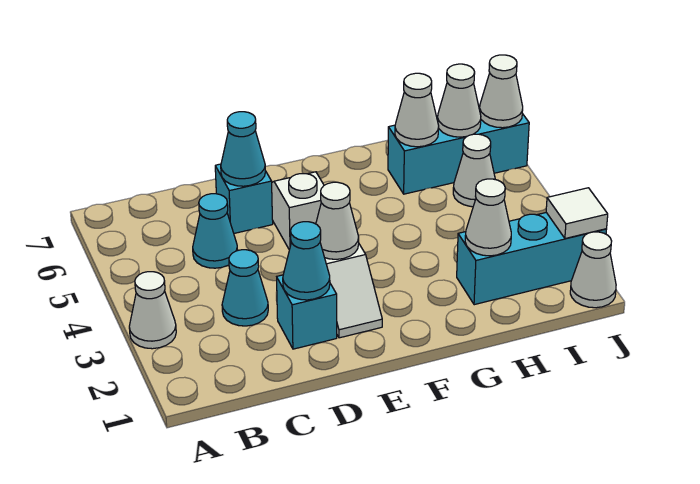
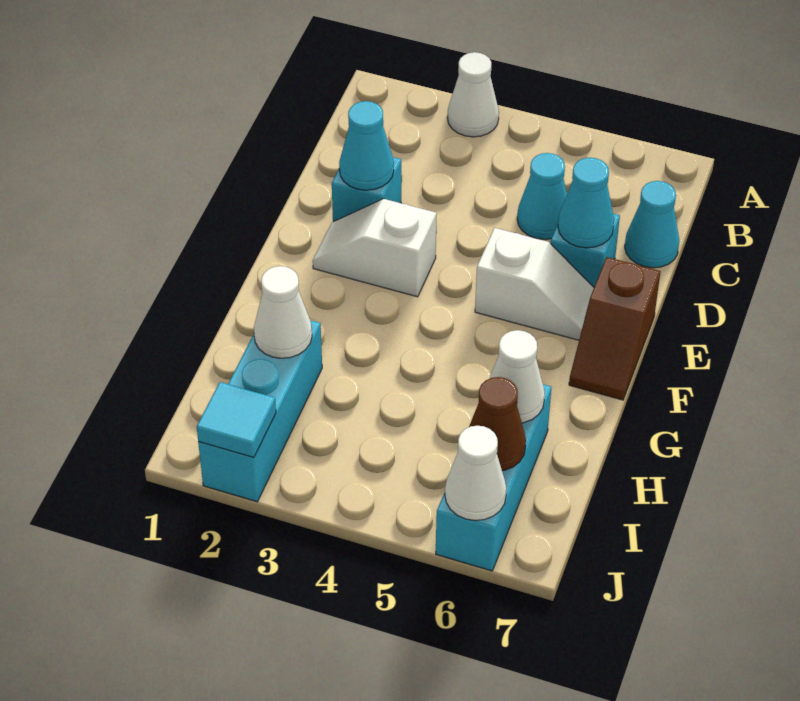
cyan 1x1 cone [222,250,268,326] -> cyan 1x1 cone moved to [625,181,679,268]
white 1x1 cone [316,182,359,259] -> none
none -> brown 1x2 slope [569,257,661,400]
white 1x1 cone [453,134,495,207] -> none
white 1x1 cone [437,64,481,137] -> brown 1x1 cone [469,377,526,471]
white 1x1 cone [570,232,616,308] -> none
white 1x1 tile [546,188,608,238] -> cyan 1x1 tile [197,382,276,457]

